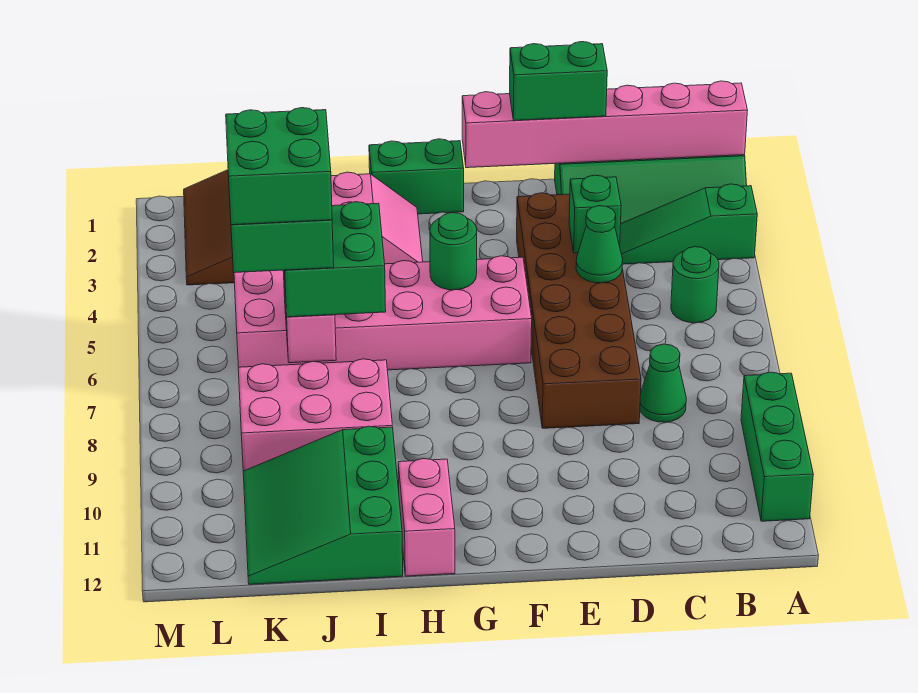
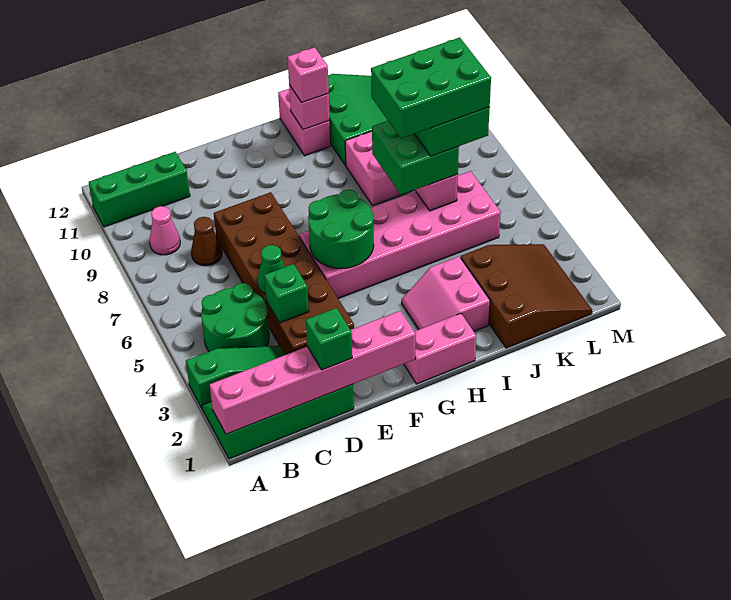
green 1x3 brick [741,372,813,521] -> green 1x3 brick turned to [89,152,190,227]
green 1x1 round brick [671,247,719,323] -> green 2x2 round brick [201,283,269,351]
none -> pink 1x1 cone [149,206,180,255]
green 1x1 cone [640,344,686,422] -> brown 1x1 cone [191,217,222,266]
green 1x2 brick [510,42,607,120] -> green 1x1 brick [306,308,352,370]
green 1x2 brick [369,139,464,214] -> pink 1x2 brick [404,313,476,384]
green 1x1 round brick [430,213,477,290] -> green 2x2 round brick [308,190,374,268]
none -> pink 1x1 brick [289,85,330,130]
none -> pink 1x1 brick [288,47,329,102]
green 2x2 brick [226,108,332,225] -> green 2x3 brick [371,37,491,138]

